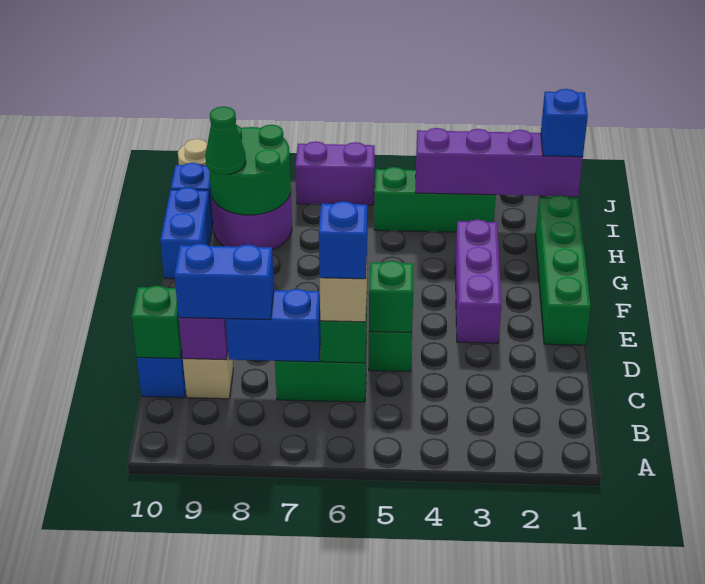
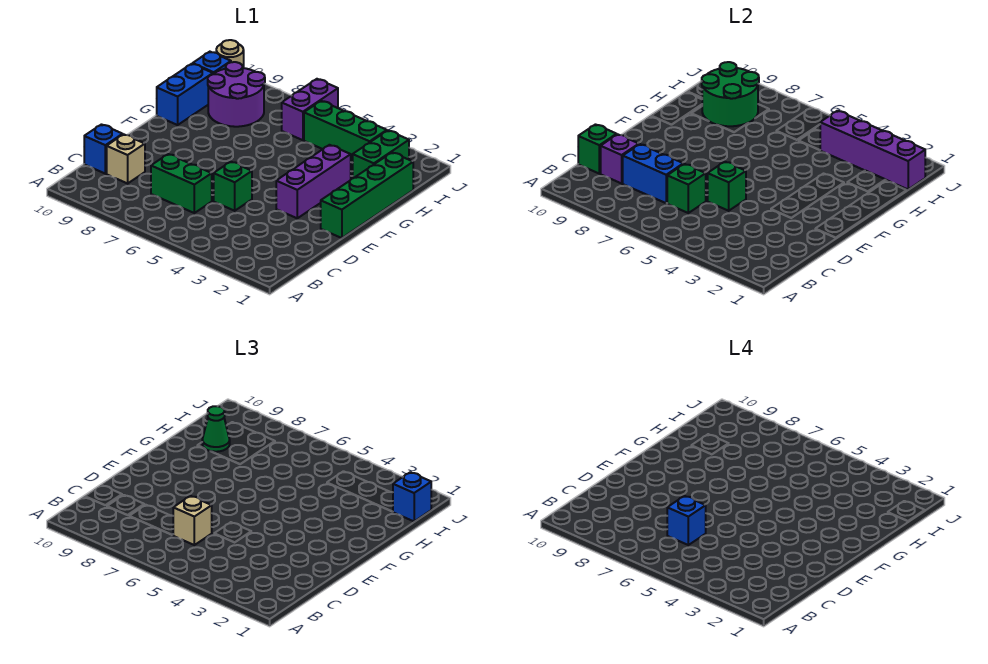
blue 1x2 brick [174,244,274,320] -> none
none -> green 1x2 brick [352,131,409,178]
purple 1x2 brick [295,141,375,205] -> purple 1x2 brick turned to [282,79,338,140]

